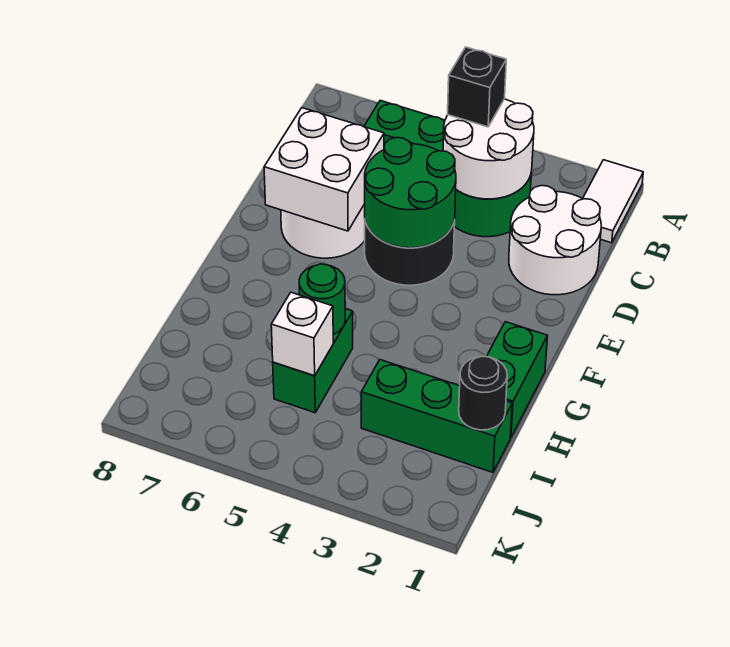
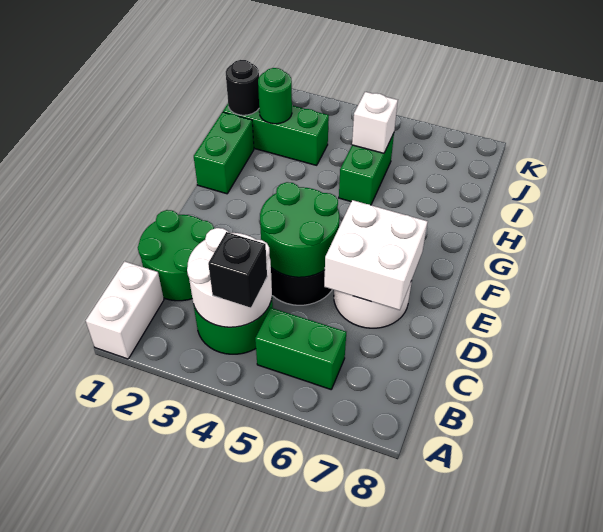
white 1x2 tile [583,160,643,243] -> white 1x2 brick [86,261,164,359]
white 2x2 round brick [509,186,601,295] -> green 2x2 round brick [138,210,214,301]
green 1x1 round brick [299,264,345,335] -> green 1x1 round brick moved to [258,68,292,124]

